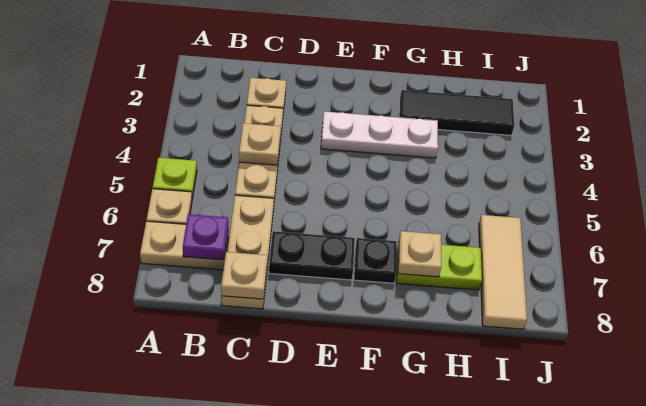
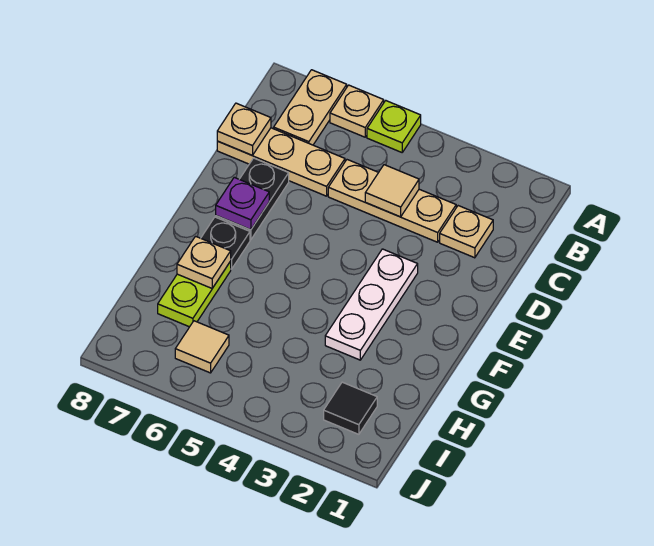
purple 1x1 plate [183,214,228,260] -> purple 1x1 plate moved to [216,177,269,230]
tan 1x1 plate [239,123,281,165] -> tan 1x1 tile [365,165,419,217]
black 1x3 tile [399,90,514,135] -> black 1x1 tile [324,382,377,434]
tan 1x3 tile [479,215,527,329] -> tan 1x1 tile [175,321,229,373]

